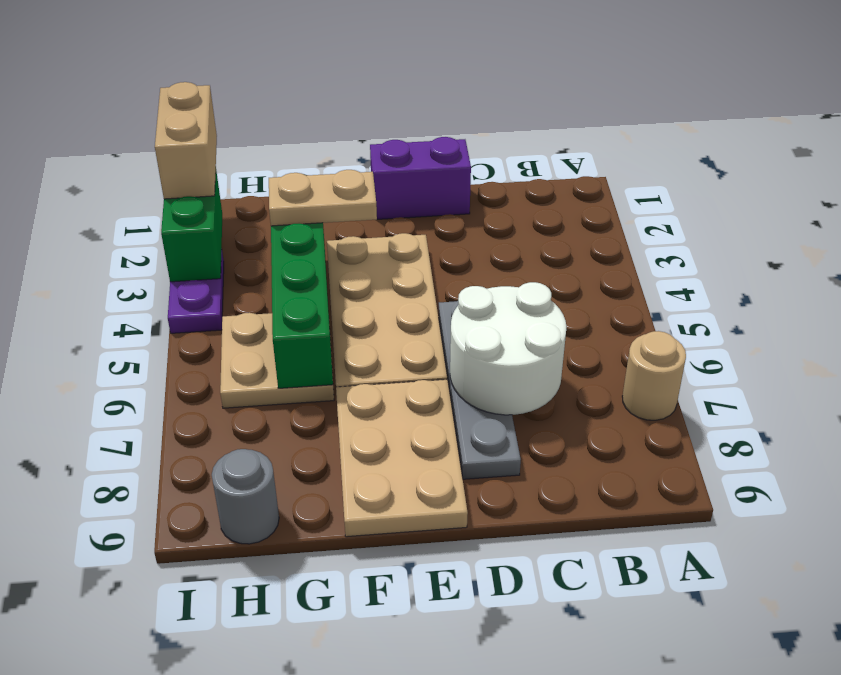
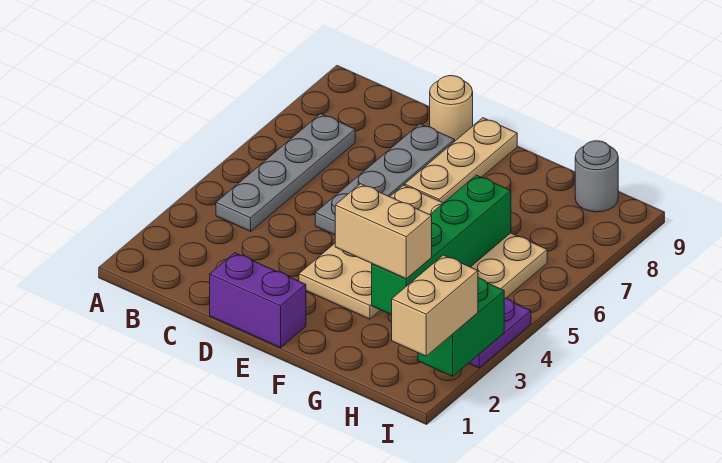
tan 1x1 round brick [622,331,686,420] -> tan 1x1 round brick moved to [430,76,473,141]
none -> grey 1x4 plate [216,114,355,231]
white 2x2 round brick [450,282,566,415] -> none
tan 2x3 plate [336,379,468,537] -> tan 1x3 plate [405,118,517,203]
tan 1x2 plate [269,170,377,226] -> tan 1x2 brick [335,184,432,279]

